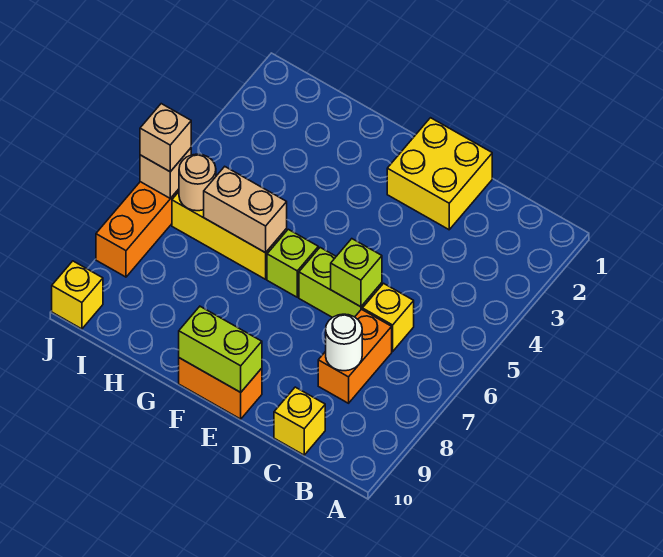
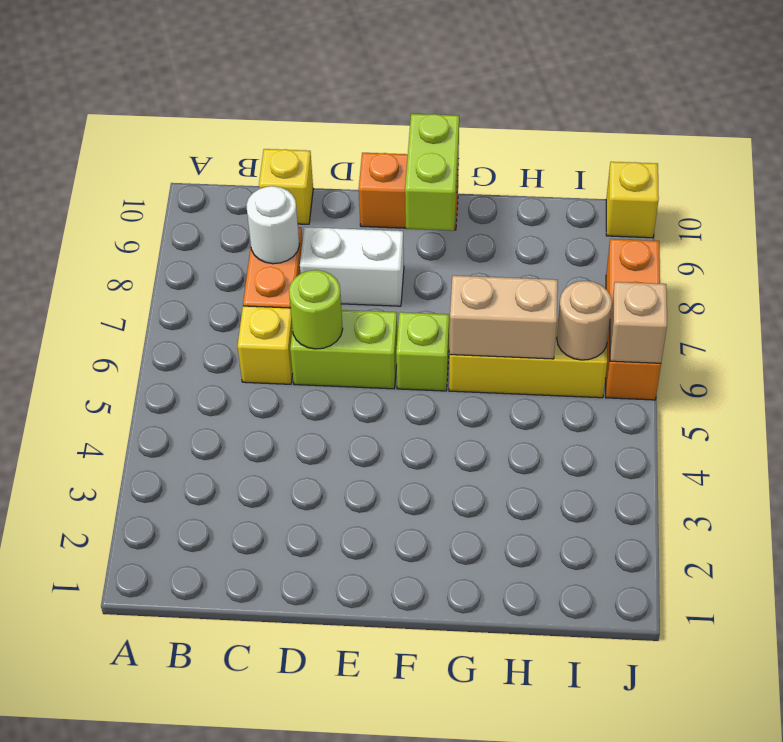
yellow 2x2 brick [387,118,492,230] -> none
lime 1x1 brick [331,239,382,307] -> lime 1x1 round brick [289,270,343,349]
none -> white 1x2 brick [300,227,404,306]
lime 1x2 brick [179,306,262,392] -> lime 1x2 brick turned to [405,114,459,231]
tan 1x1 brick [140,104,191,172] -> none

